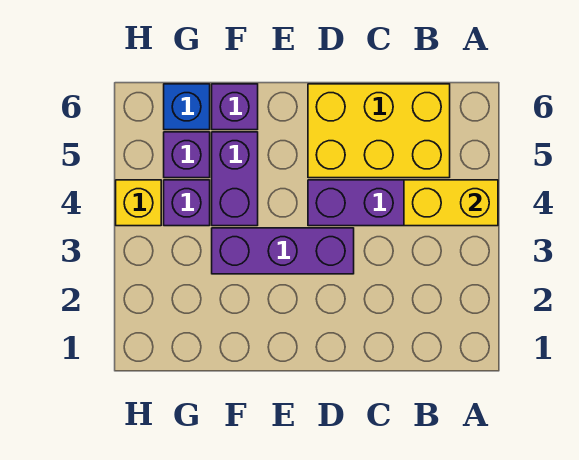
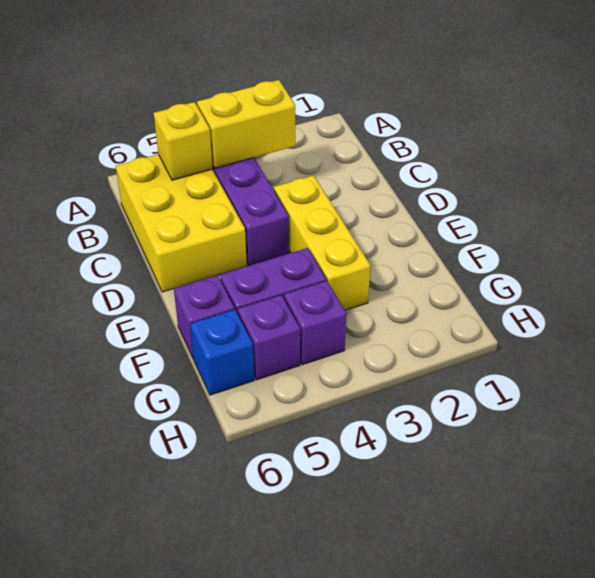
yellow 1x2 brick [404,180,498,226] -> yellow 1x2 brick turned to [197,80,295,168]
purple 1x3 brick [212,228,354,274] -> yellow 1x3 brick [274,175,370,310]
yellow 1x1 brick [116,180,161,226] -> yellow 1x1 brick moved to [154,102,212,180]

